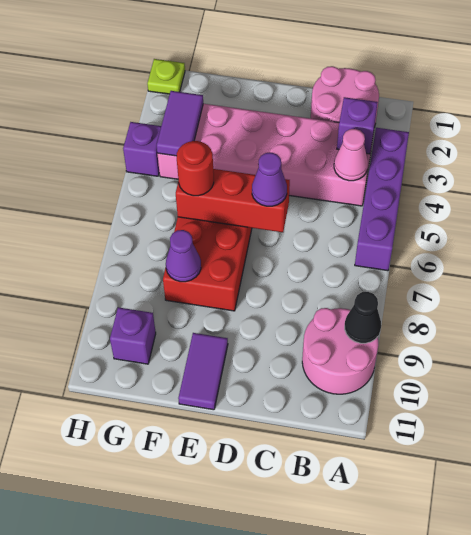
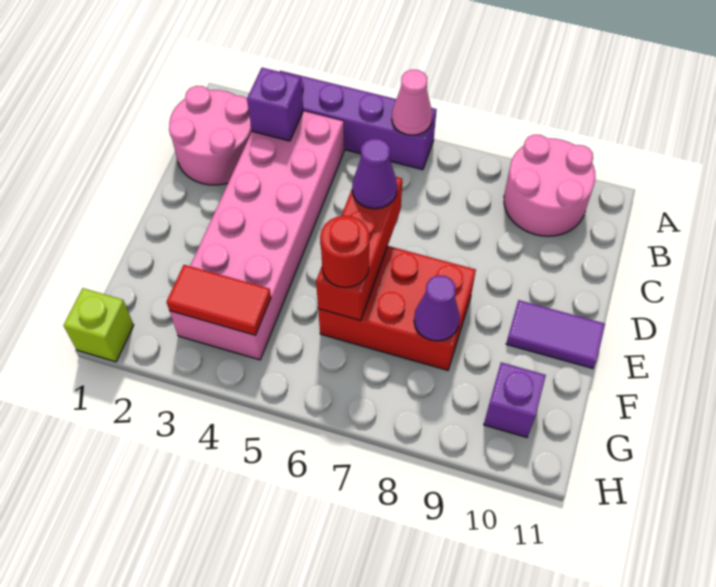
black 1x1 cone [345,292,381,343] -> none
pink 1x1 cone [334,129,368,181] -> pink 1x1 cone moved to [392,70,432,135]
purple 1x2 tile [157,91,203,156] -> red 1x2 tile [167,265,271,335]
lime 1x1 plate [147,59,185,94] -> lime 1x1 brick [63,288,134,362]
purple 1x1 brick [123,122,161,176] -> none

